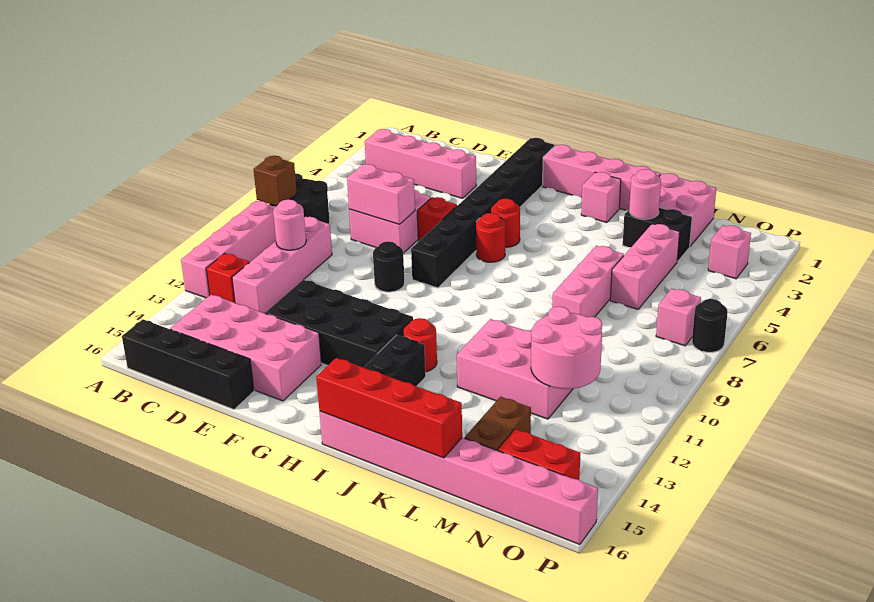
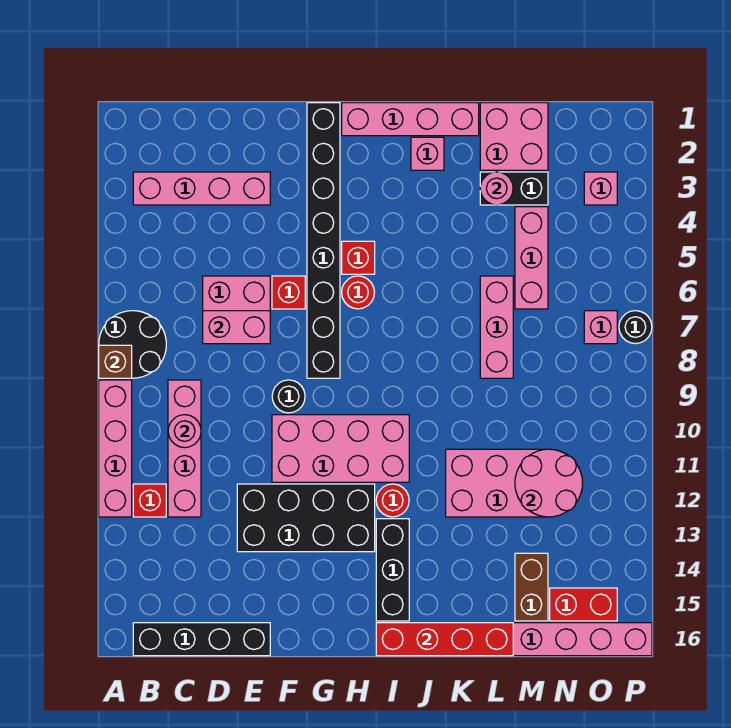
pink 2x4 brick [170,295,321,401] -> pink 2x4 brick moved to [272,415,409,482]
red 1x1 round brick [491,199,520,247] -> red 1x1 brick [342,241,375,274]

